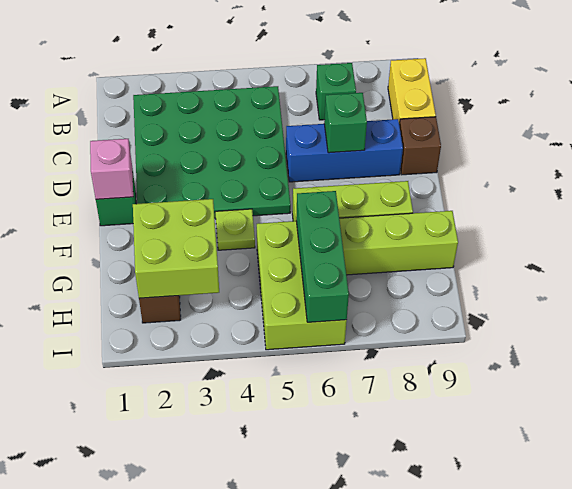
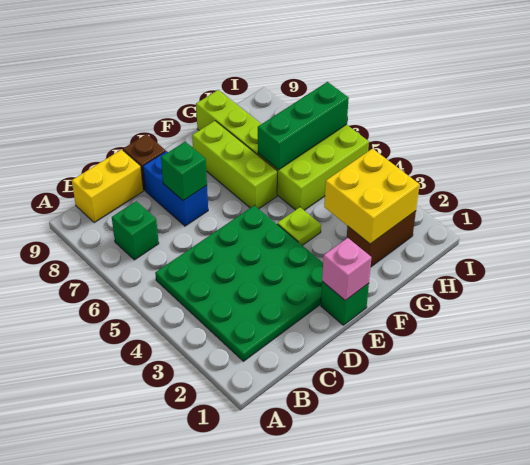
blue 1x3 brick [286,119,403,182] -> blue 1x2 brick [143,151,208,226]
lime 2x2 brick [133,199,219,298] -> yellow 2x2 brick [324,149,419,244]

